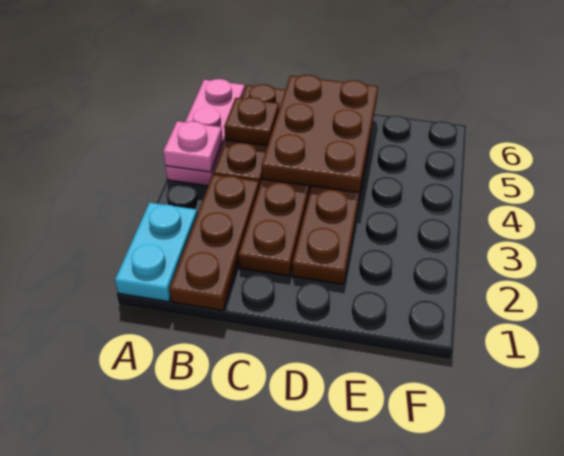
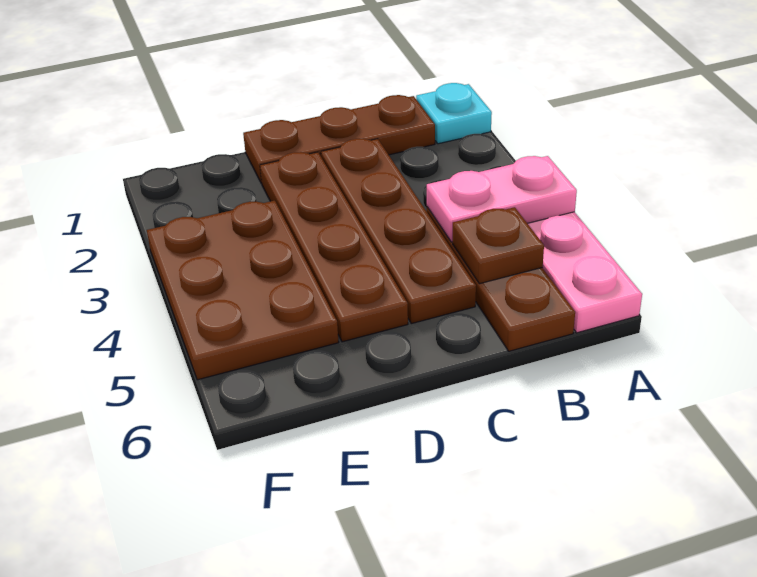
cyan 1x2 plate [115,203,197,302] -> cyan 1x1 plate [416,83,492,144]
pink 1x1 plate [163,121,223,172] -> pink 1x2 plate [427,156,577,242]
brown 1x3 plate [169,175,259,311] -> brown 1x3 plate turned to [243,95,435,184]
brown 2x3 plate [261,75,378,193] -> brown 2x3 plate moved to [147,201,339,380]

